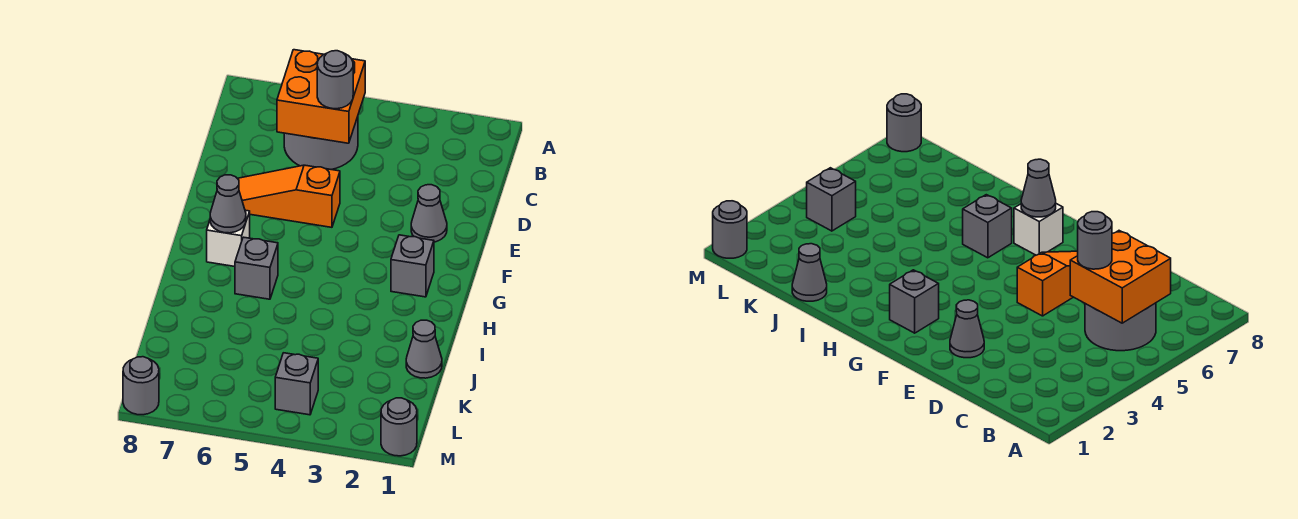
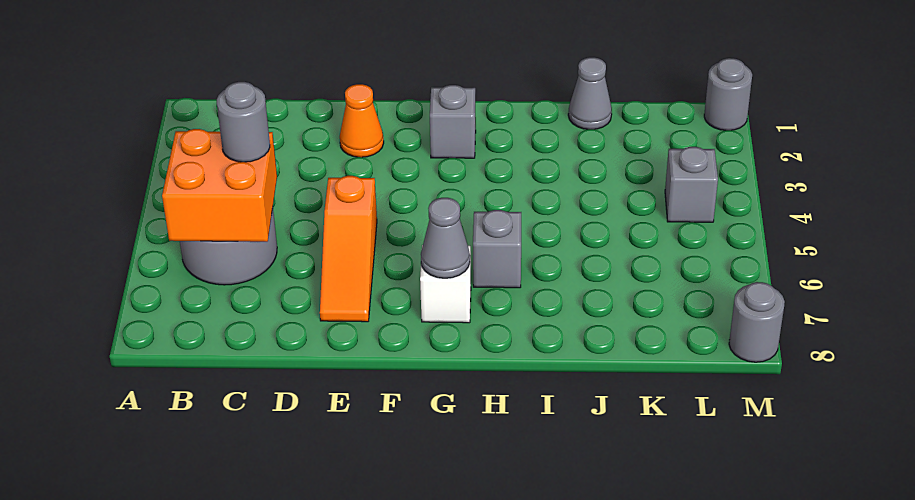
grey 1x1 cone [411,185,447,242] -> orange 1x1 cone [340,84,384,157]

